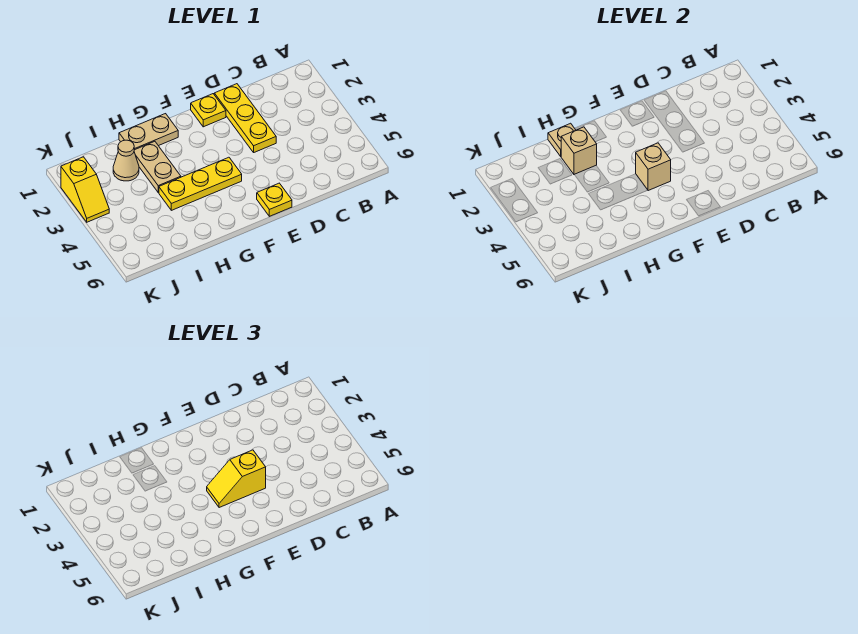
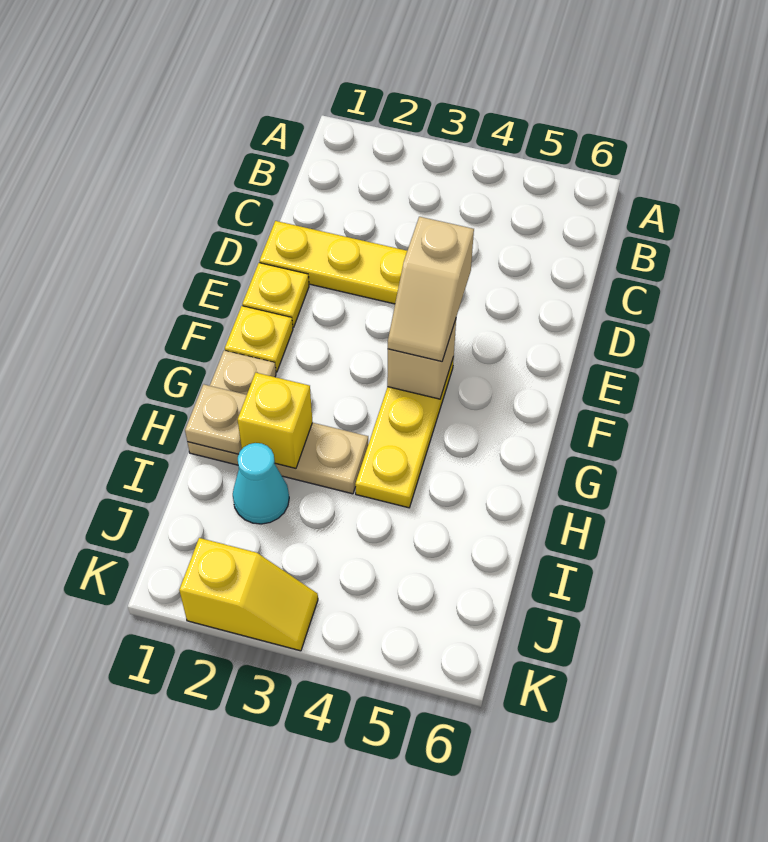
yellow 1x2 slope [207,450,266,508] -> tan 1x2 slope [388,217,474,361]
yellow 1x1 plate [257,183,292,216] -> yellow 1x1 plate moved to [225,306,293,372]
tan 1x1 brick [561,127,597,175] -> yellow 1x1 brick [238,373,313,469]
tan 1x1 cone [113,140,139,181] -> cyan 1x1 cone [233,443,289,524]

